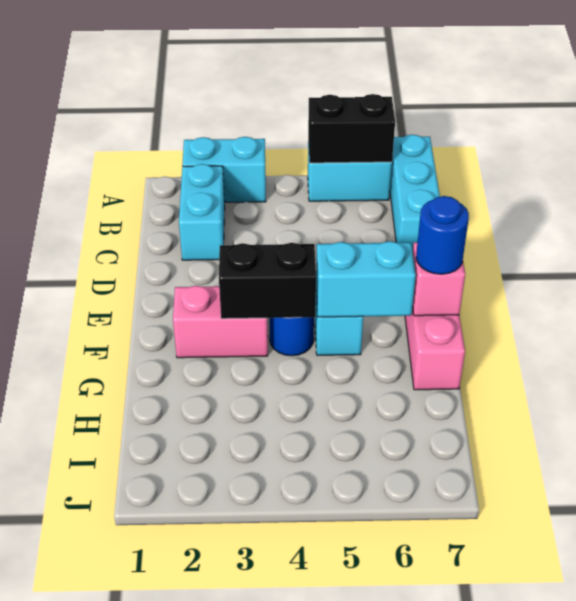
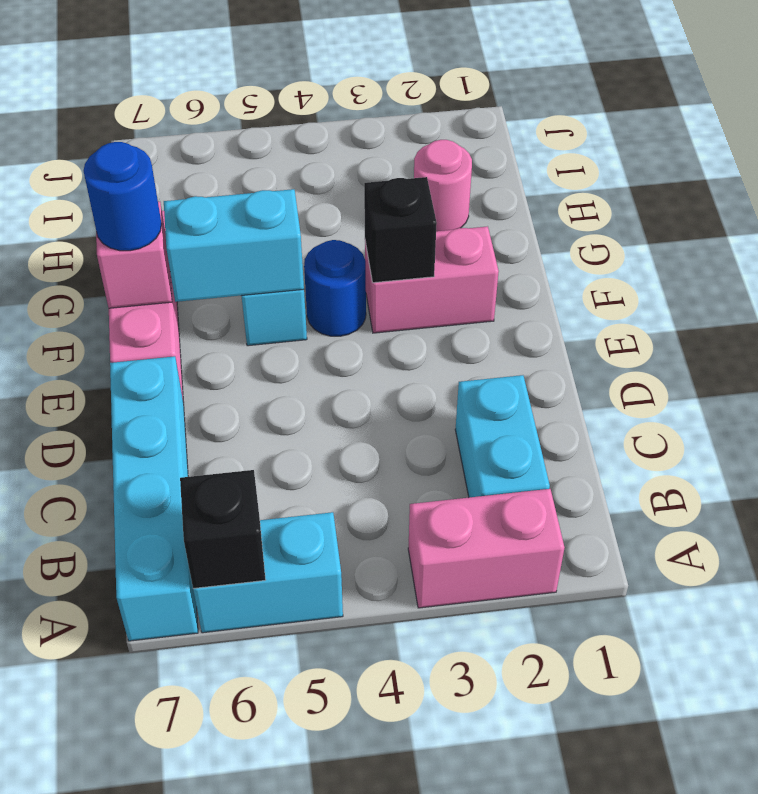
cyan 1x2 brick [182,137,266,202] -> pink 1x2 brick [408,489,565,608]
black 1x2 brick [308,94,395,163] -> black 1x1 brick [180,470,266,589]
cyan 1x3 brick [390,135,440,251] -> cyan 1x4 brick [110,356,198,641]
black 1x2 brick [219,243,316,319] -> black 1x1 brick [364,177,437,283]
none -> pink 1x1 round brick [414,140,472,231]

